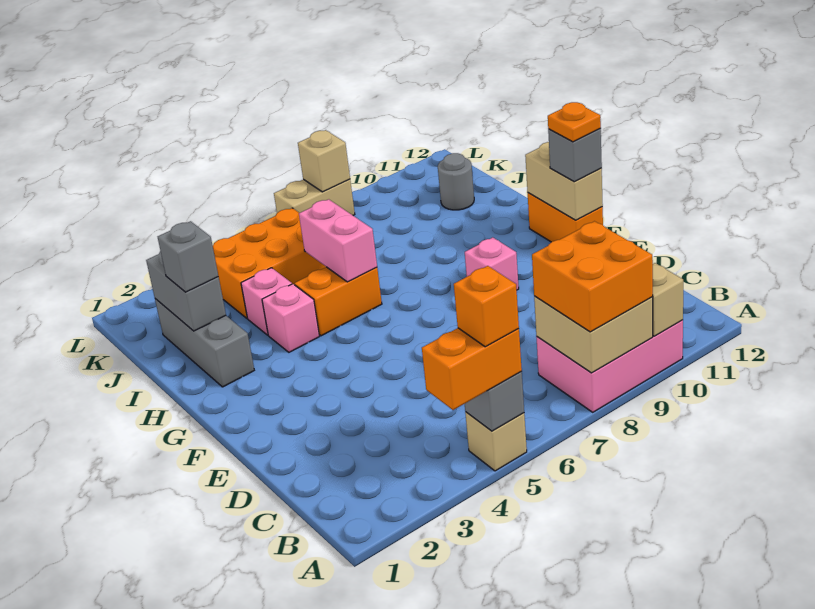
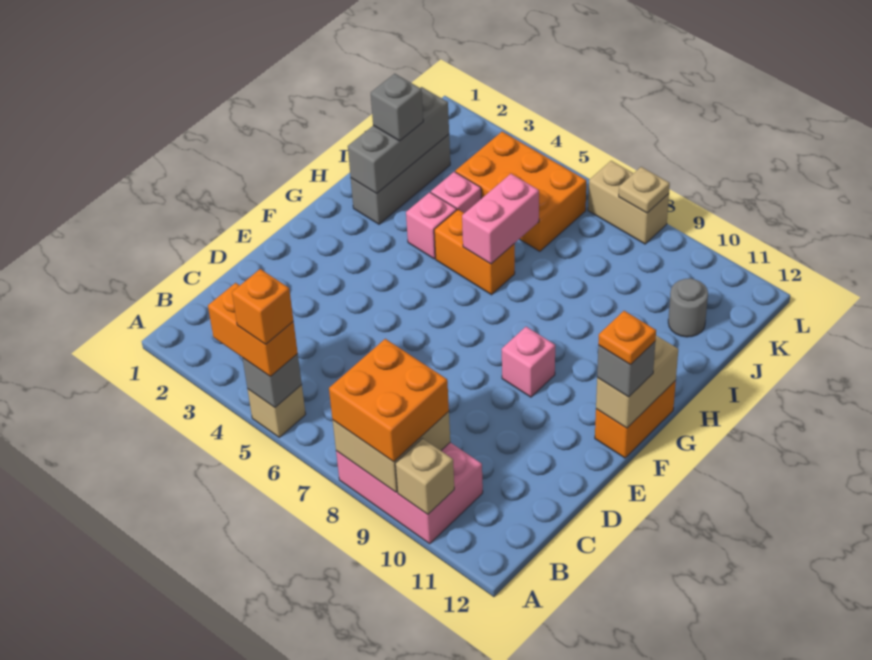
grey 1x2 brick [146,251,226,331] -> grey 1x3 brick [348,87,449,194]
tan 1x1 brick [298,130,350,192] -> tan 1x1 plate [619,167,670,213]

